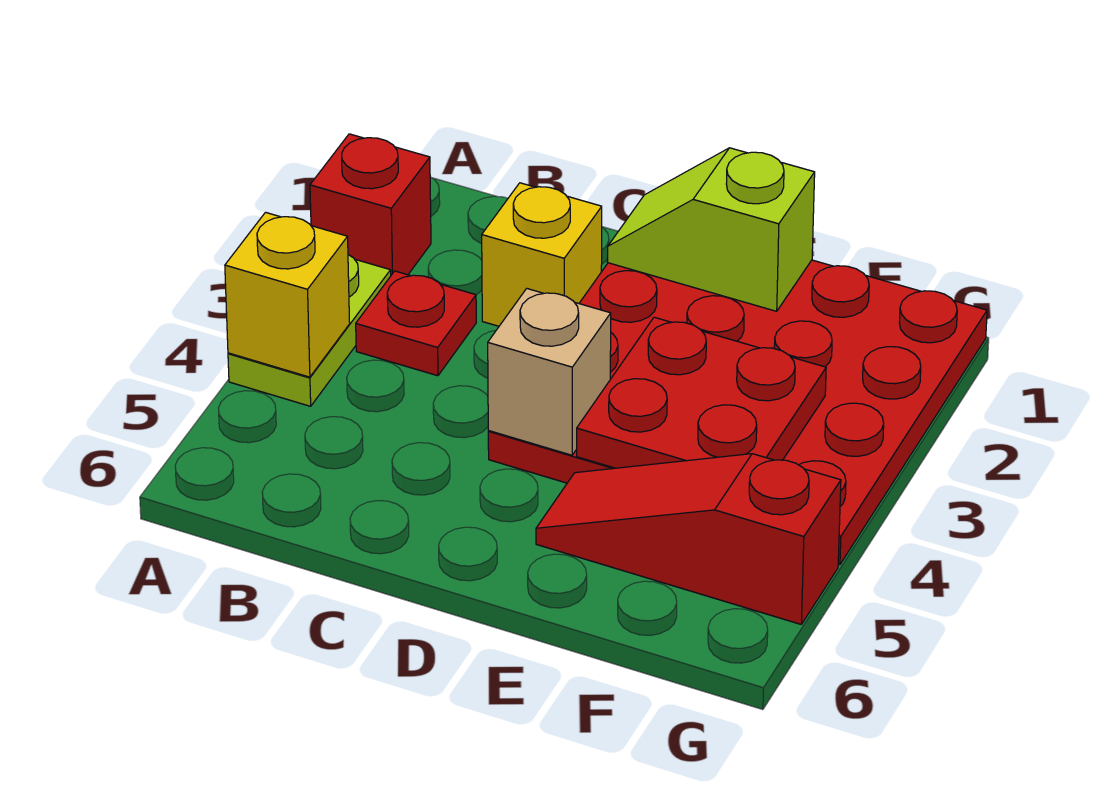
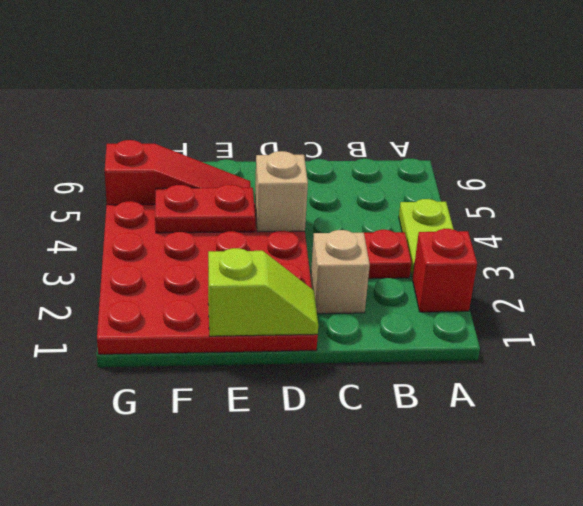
yellow 1x1 brick [225,212,350,377] -> none
yellow 1x1 brick [482,183,602,326] -> tan 1x1 brick [311,230,370,314]
red 2x2 plate [577,317,826,468] -> red 1x2 plate [155,185,255,233]

